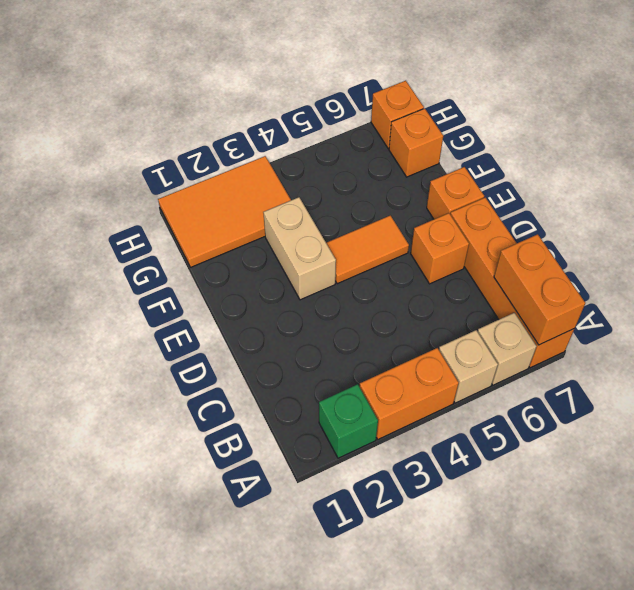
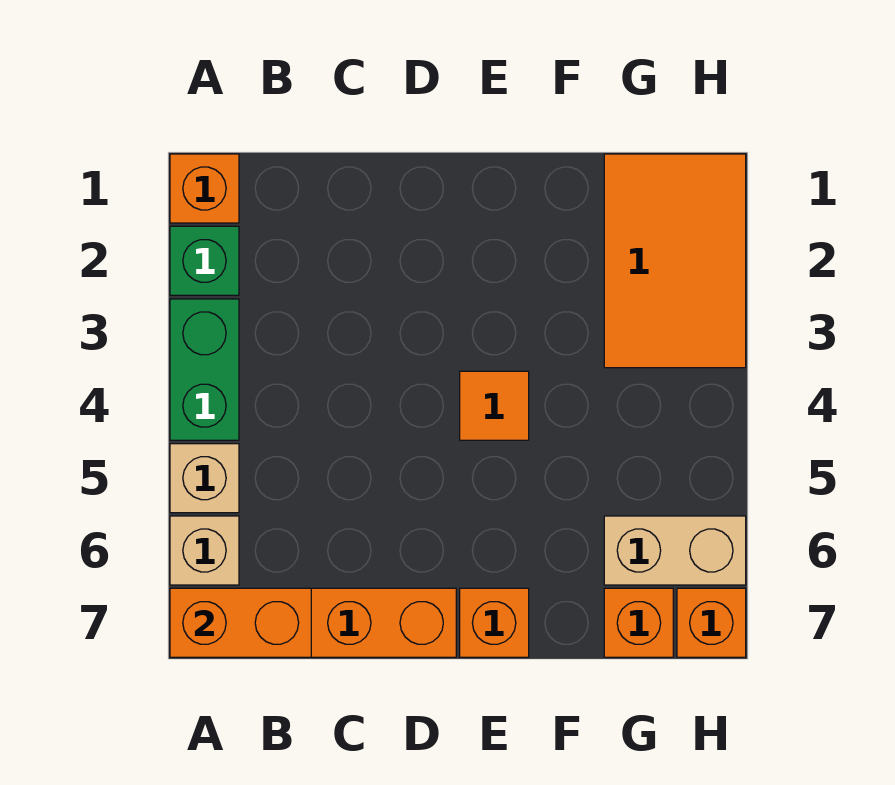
orange 1x2 brick [360,348,459,439] -> green 1x2 brick [170,299,239,440]
orange 1x1 brick [411,213,469,284] -> orange 1x1 brick moved to [170,154,239,223]
tan 1x2 brick [263,197,336,300] -> tan 1x2 brick moved to [604,516,746,585]
orange 1x2 tile [326,215,409,284] -> orange 1x1 tile [460,371,529,440]

